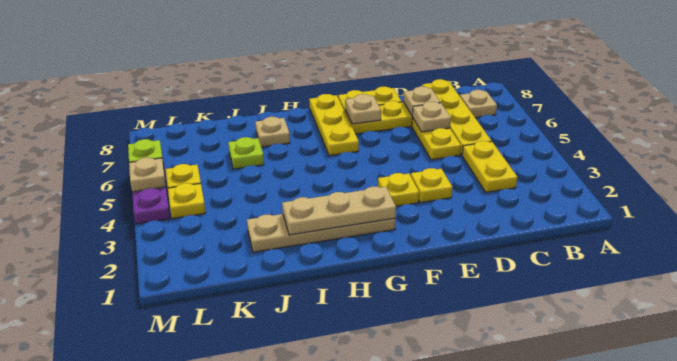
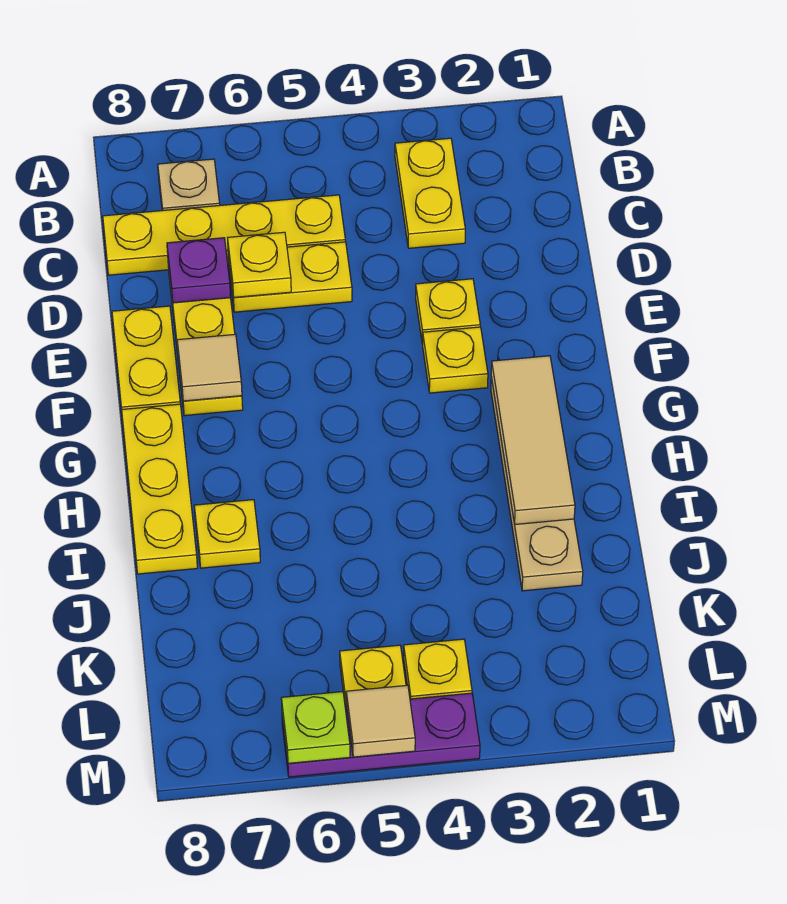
yellow 1x2 plate [462,141,518,192] -> yellow 1x2 plate turned to [395,138,465,248]
tan 1x1 plate [412,102,451,132] -> yellow 1x1 plate [228,232,291,297]
tan 1x1 plate [403,87,441,115] -> purple 1x1 plate [167,238,231,303]
tan 1x1 plate [345,94,381,124] -> tan 1x1 tile [177,334,242,401]
tan 1x3 plate [282,187,396,235] -> tan 1x3 tile [491,356,575,525]
yellow 1x3 plate [309,94,359,156] -> yellow 1x3 plate turned to [122,404,197,574]
tan 1x1 plate [255,117,290,147] -> yellow 1x1 plate [194,500,260,568]
lime 1x1 plate [228,137,264,169] -> none
tan 1x1 plate [129,158,166,192] -> tan 1x1 tile [346,685,415,757]

